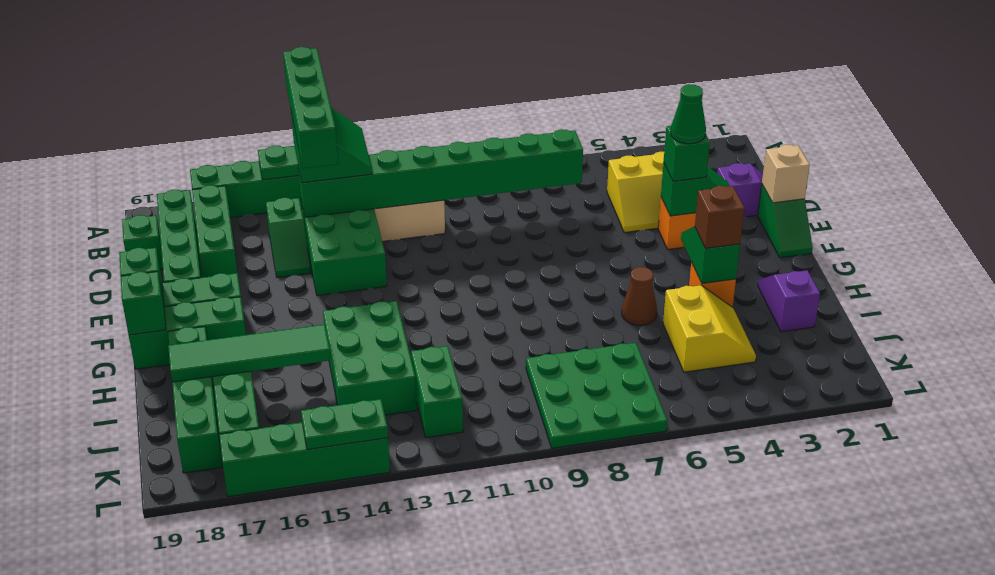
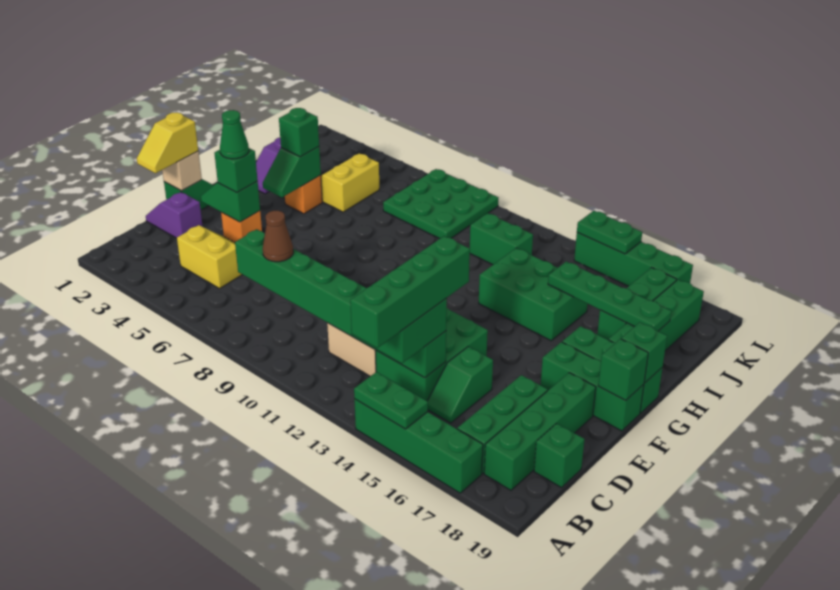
green 1x2 slope [266,198,310,277] -> green 1x2 slope turned to [428,347,493,423]
none -> yellow 1x2 slope [137,112,198,173]
brown 1x1 brick [695,186,744,248] -> green 1x1 brick [279,108,319,157]
brown 1x1 cone [622,267,657,325] -> brown 1x1 cone moved to [263,211,293,262]
green 2x3 brick [323,301,417,415] -> green 2x3 brick turned to [479,248,588,341]
green 1x4 tile [168,324,330,382] -> green 1x4 plate [548,261,671,331]
green 1x2 brick [411,346,463,438] -> green 1x2 brick turned to [470,213,533,265]

